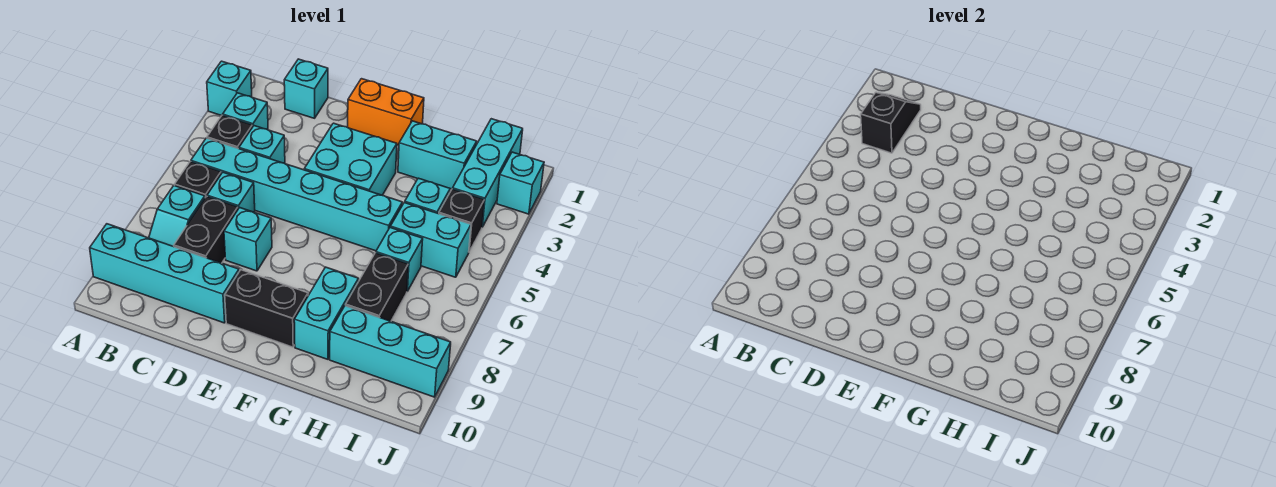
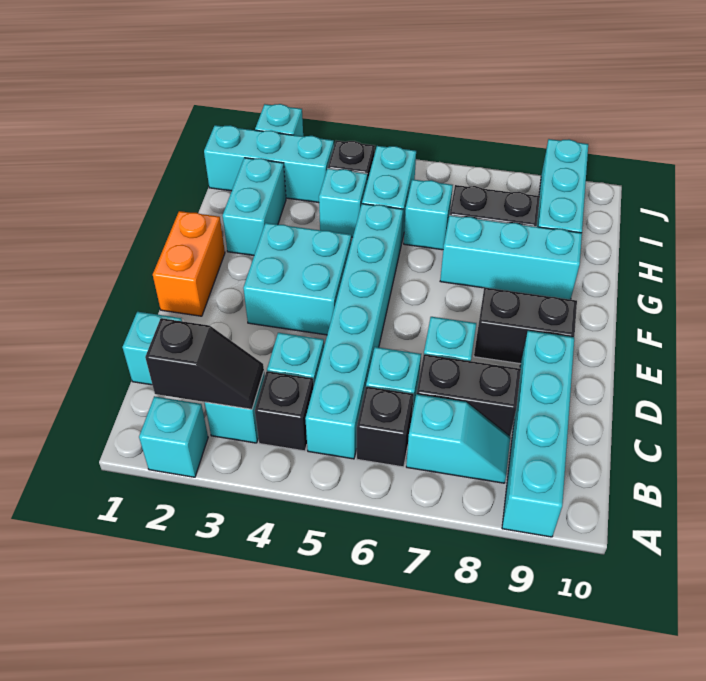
black 1x2 slope [861,92,921,153] -> black 1x2 slope turned to [145,318,264,409]
black 1x2 brick [225,270,308,347] -> black 1x2 brick turned to [474,288,577,364]
cyan 1x2 brick [294,267,358,359] -> cyan 1x3 brick [440,215,582,300]

